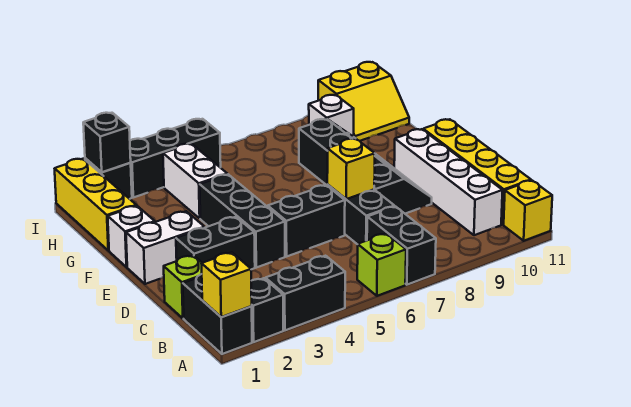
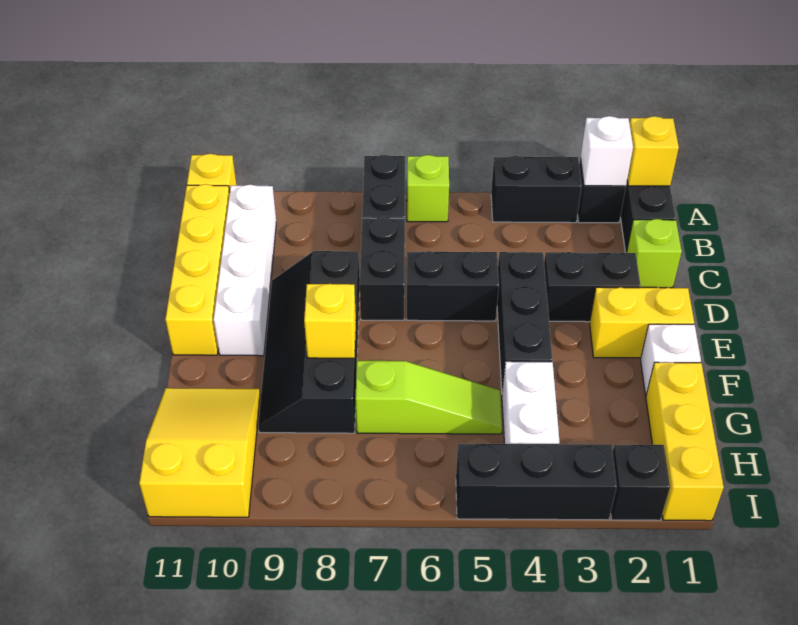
yellow 1x1 brick [327,139,375,199] -> yellow 1x1 brick moved to [304,284,356,358]
white 1x2 brick [126,211,205,284] -> yellow 1x2 brick [590,287,694,358]
none -> lime 1x3 slope [356,361,502,434]
white 1x1 brick [309,95,354,137] -> white 1x1 brick moved to [580,116,633,186]
yellow 2x2 slope [318,62,409,141] -> yellow 2x3 slope [139,388,260,517]
black 1x1 brick [83,113,131,172] -> none

